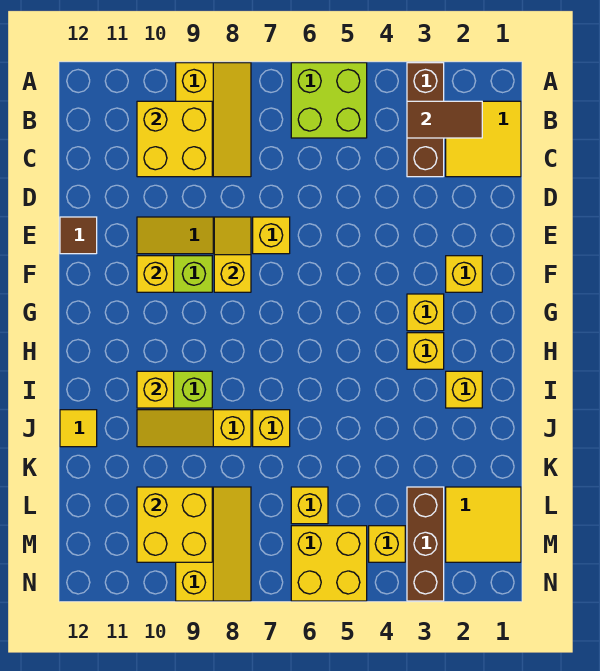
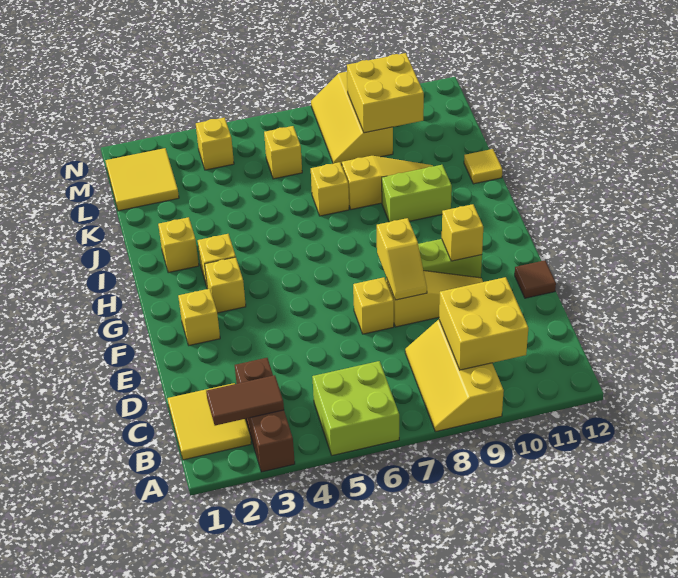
yellow 1x1 brick [137,371,174,408] -> none
brown 1x3 brick [407,487,444,601] -> none
yellow 2x2 brick [291,526,367,601] -> none

